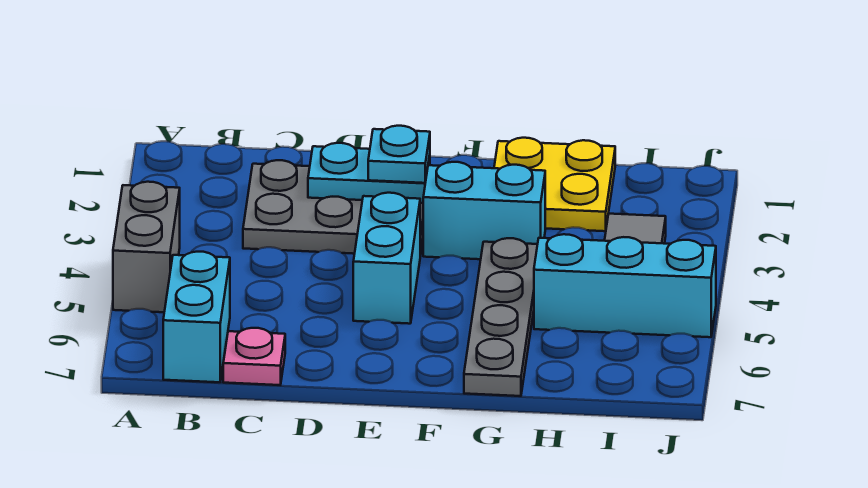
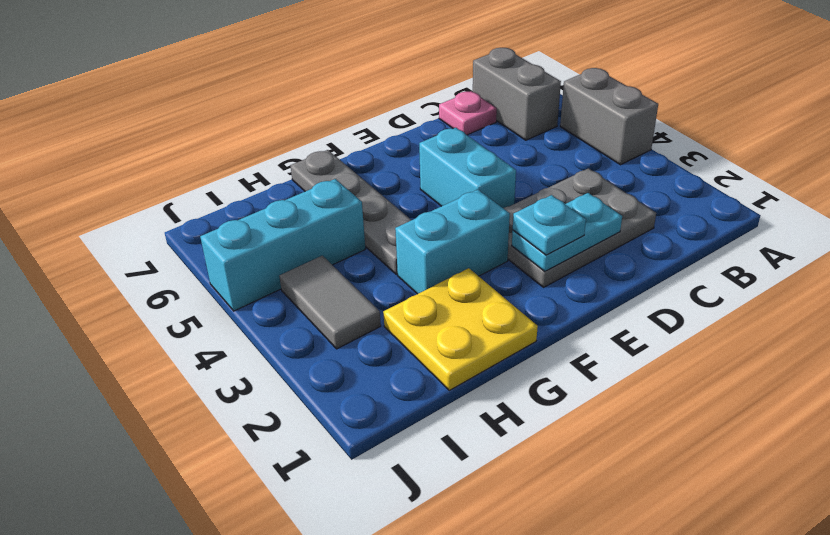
cyan 1x2 brick [163,252,230,382] -> grey 1x2 brick [473,48,561,140]

